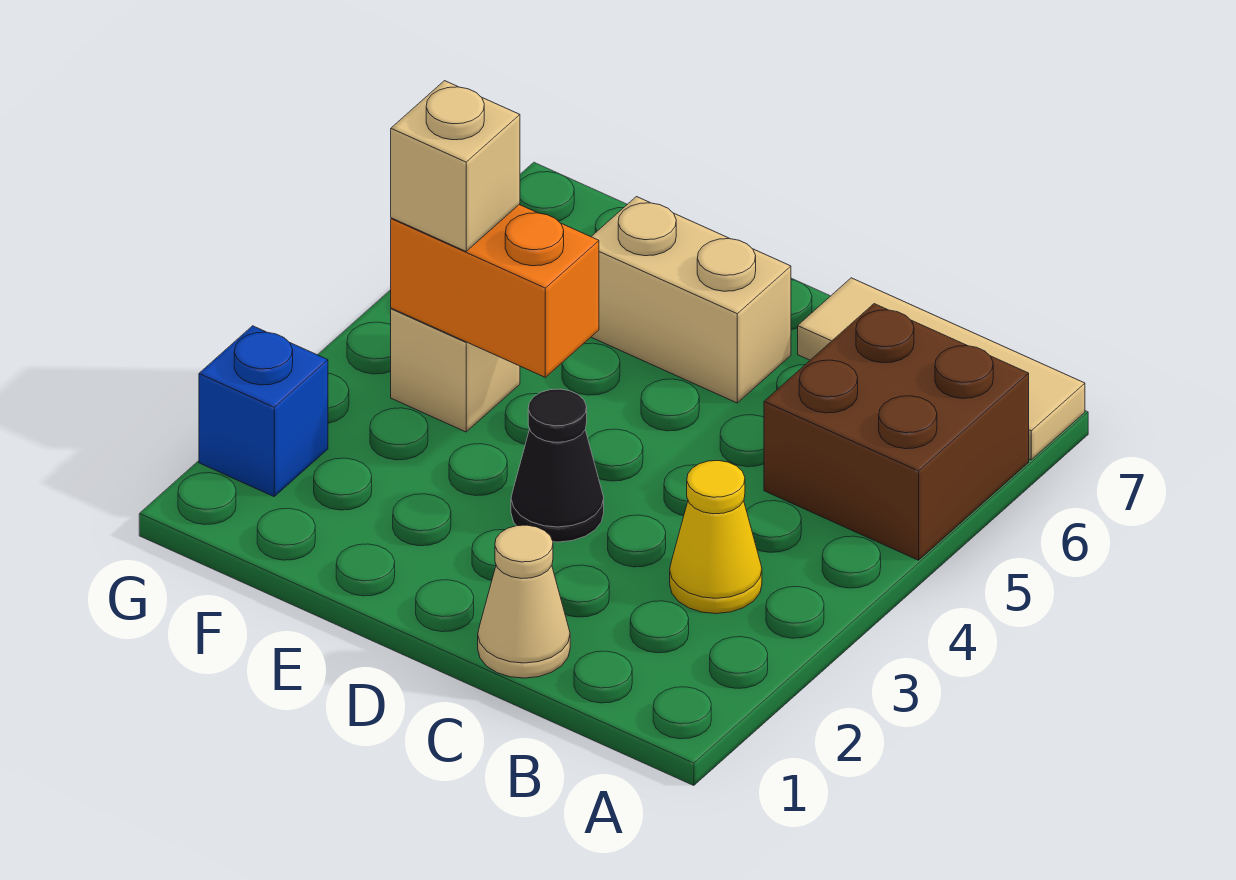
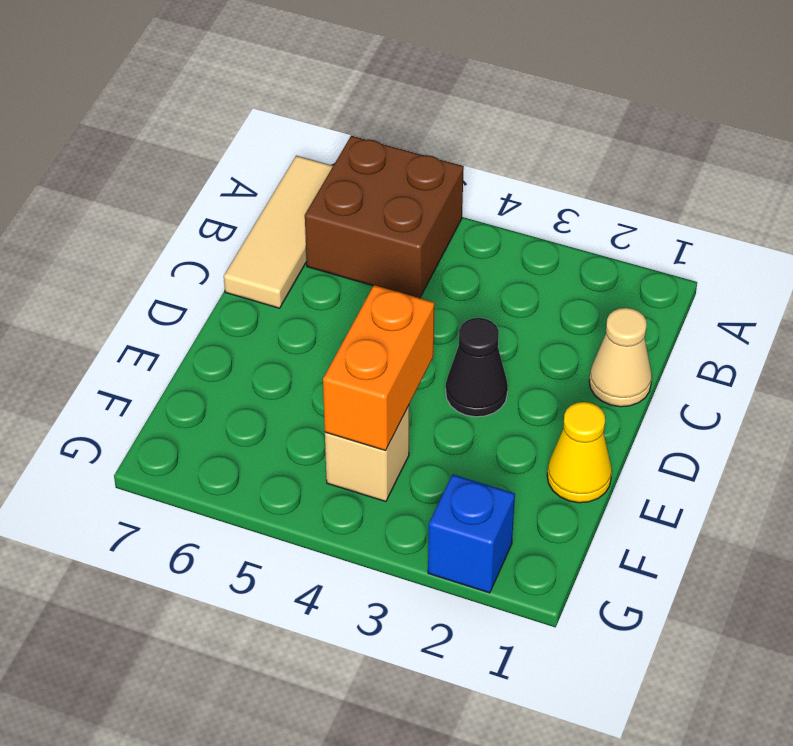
yellow 1x1 cone [670,461,762,614] -> yellow 1x1 cone moved to [547,402,612,503]
tan 1x2 brick [591,197,791,403] -> none
tan 1x1 brick [391,81,520,251] -> none

